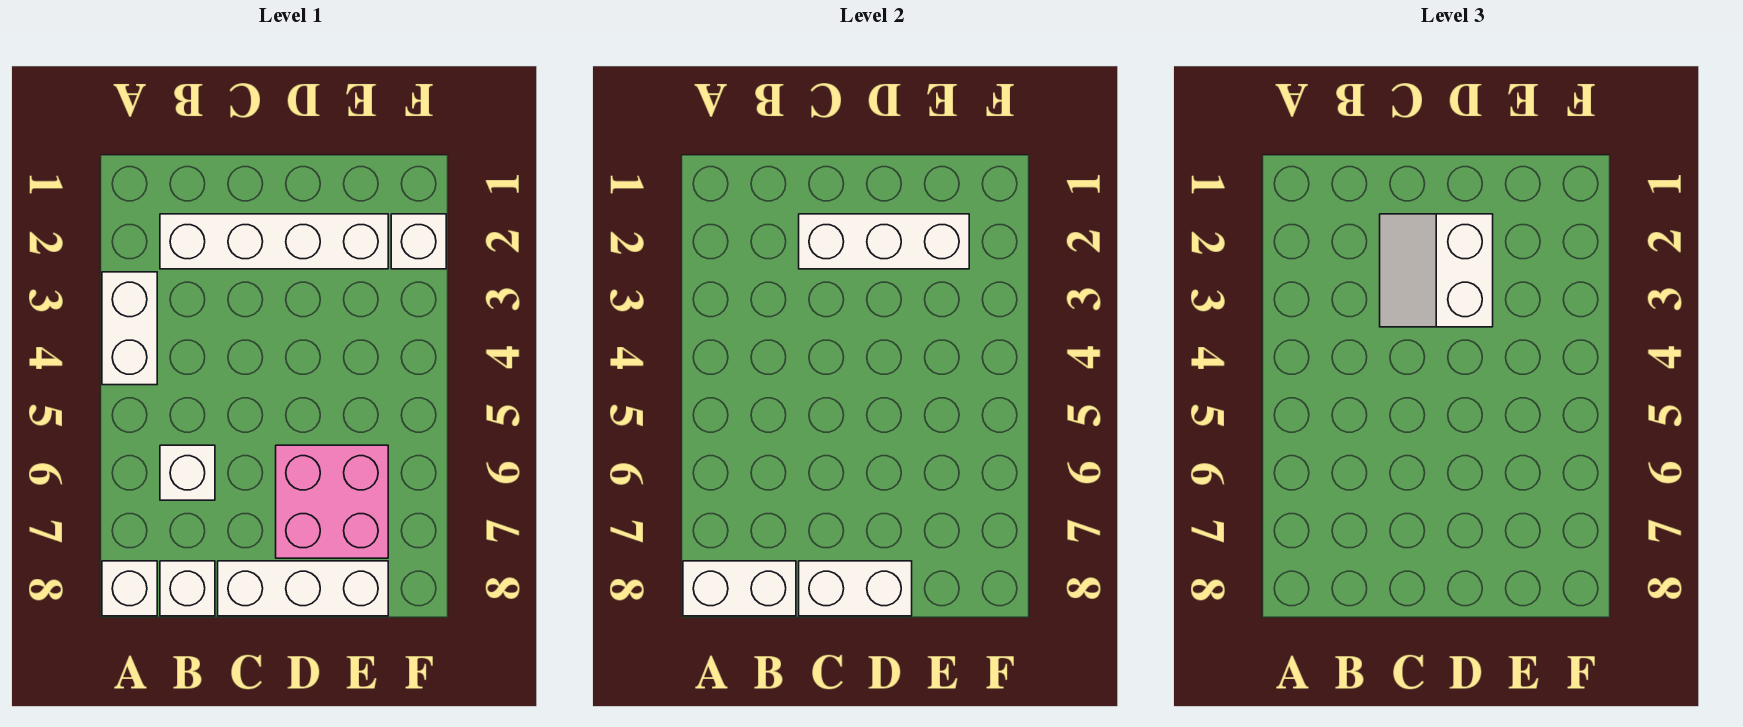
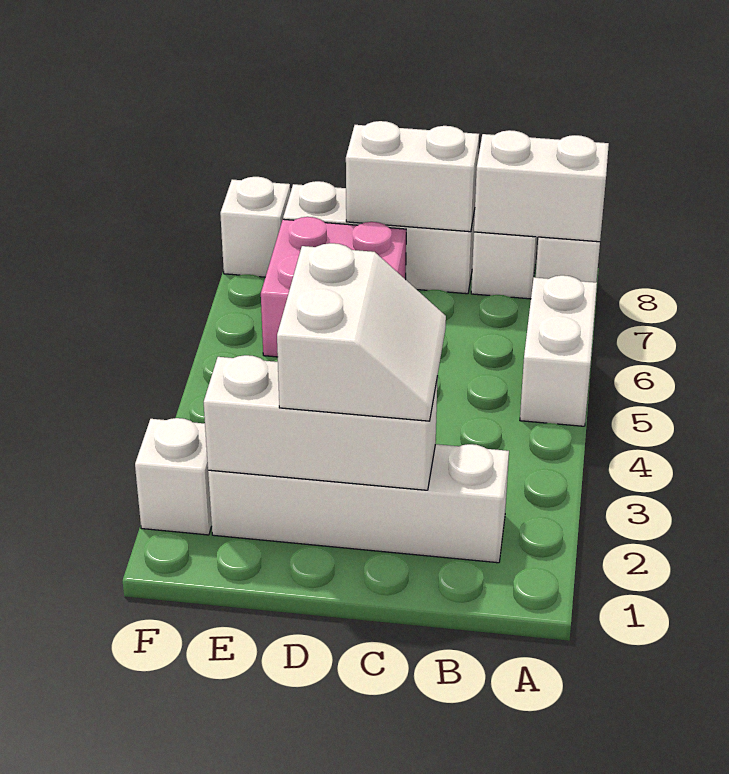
white 1x2 brick [102,272,157,385] -> white 1x2 brick moved to [520,275,597,426]
white 1x1 brick [160,445,215,500] -> white 1x1 brick moved to [220,177,290,277]

